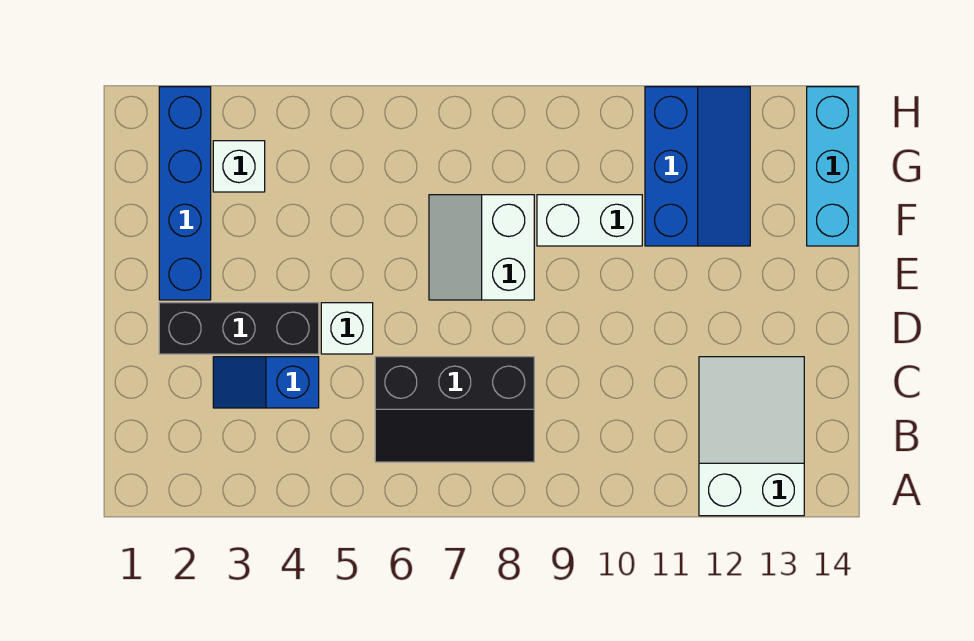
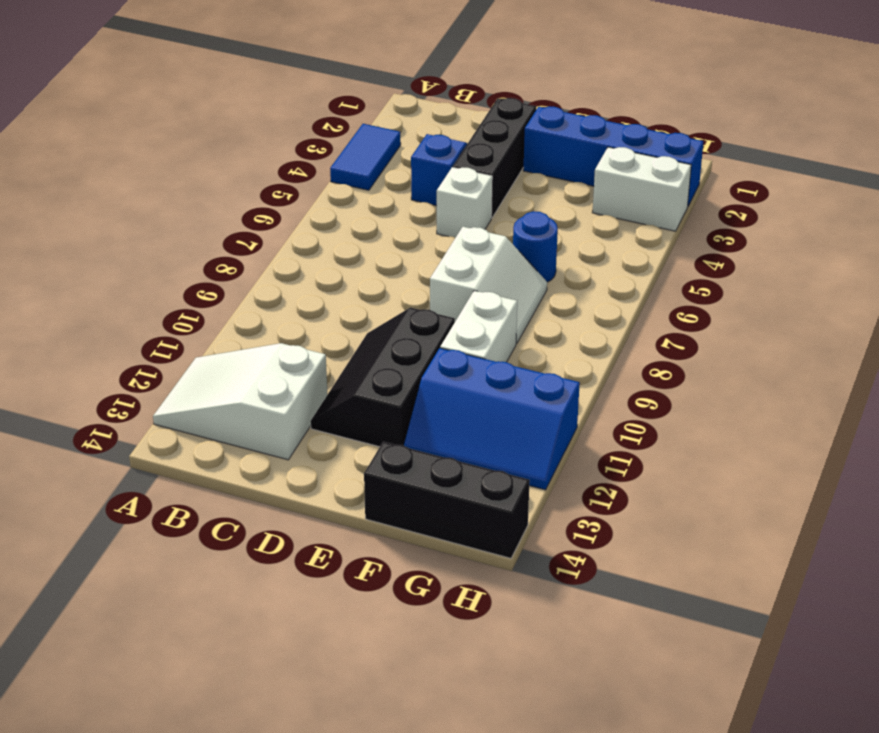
none -> blue 1x2 tile [330,124,401,190]
white 2x3 slope [699,357,804,516] -> white 2x3 slope turned to [153,343,328,460]
black 2x3 slope [375,357,534,462] -> black 2x3 slope moved to [311,308,455,447]
white 2x2 slope [429,195,534,300] -> white 2x2 slope turned to [430,227,547,344]
none -> blue 1x1 round brick [513,211,558,282]
cyan 1x3 brick [807,87,858,246] -> black 1x3 brick [364,442,530,558]
white 1x1 brick [213,141,265,192] -> white 1x2 brick [592,147,691,231]

